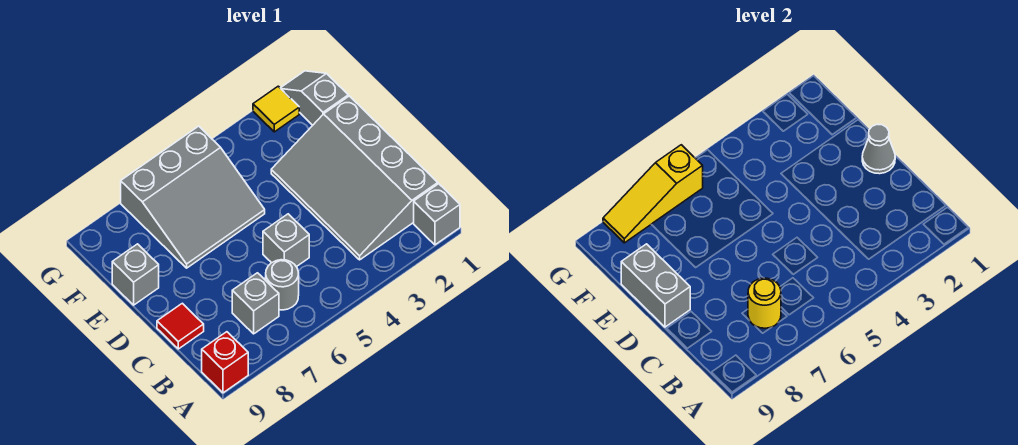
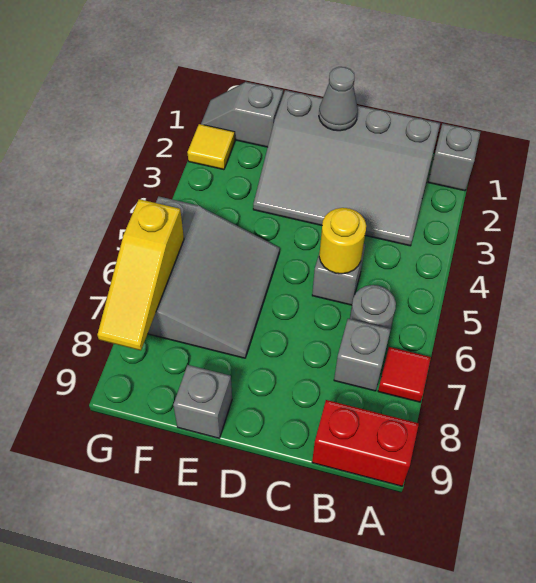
red 1x1 brick [202,332,248,393] -> red 1x2 brick [312,400,419,486]
yellow 1x1 round brick [748,278,781,328] -> yellow 1x1 round brick moved to [319,208,366,274]
red 1x1 tile [157,303,204,349] -> red 1x1 tile moved to [378,347,431,402]
grey 1x2 brick [621,244,690,327] -> none

